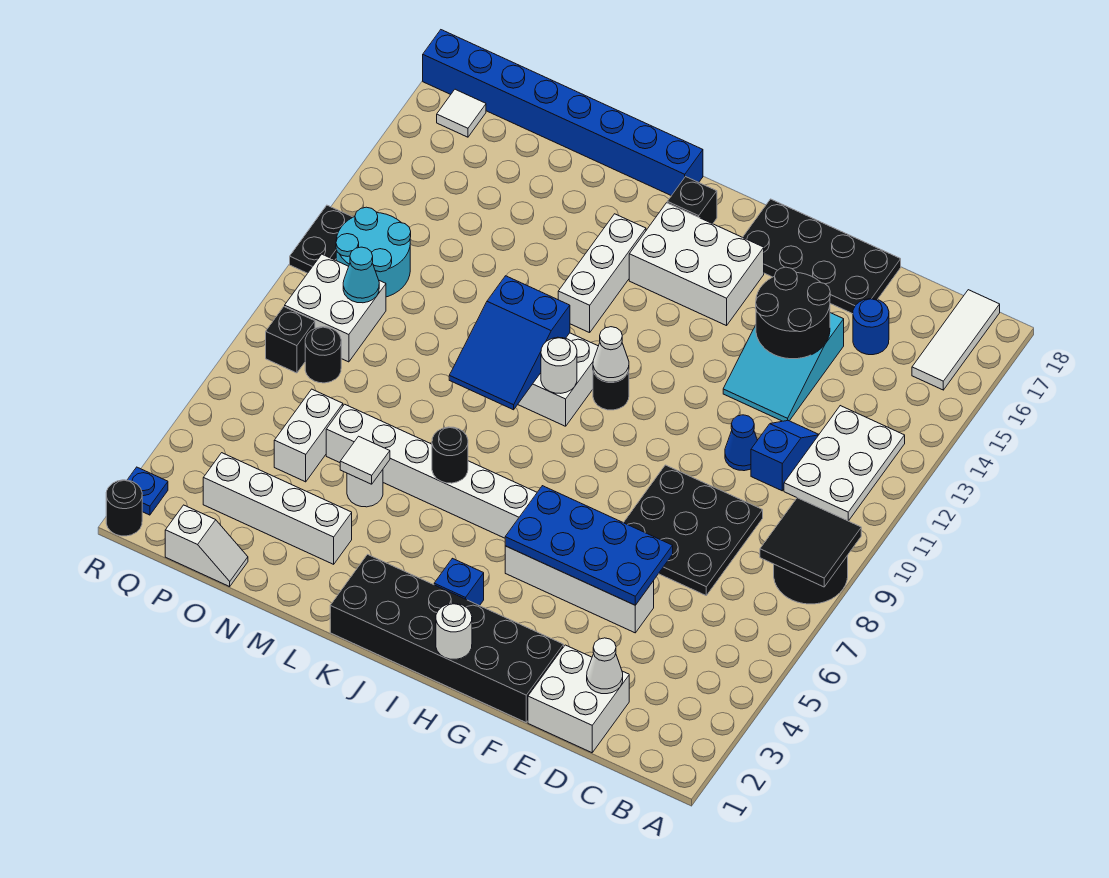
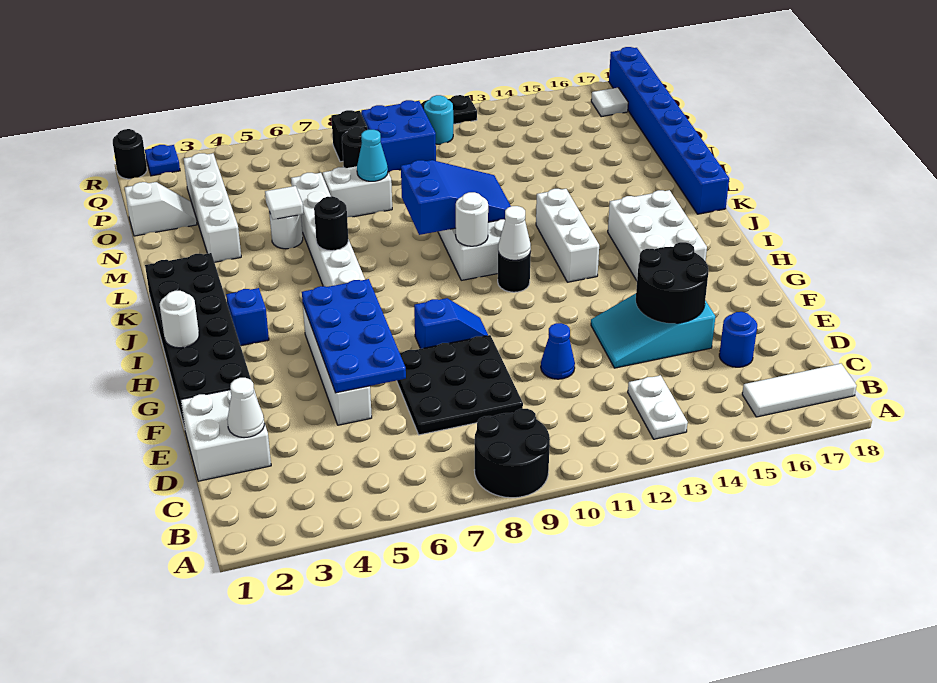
black 2x2 tile [760,498,861,587] -> none
white 2x3 plate [784,406,905,521] -> white 1x2 plate [628,375,688,439]
blue 1x2 slope [751,421,819,491] -> blue 1x2 slope moved to [414,298,488,349]
black 2x4 plate [743,199,901,314] -> none
black 1x1 brick [667,177,717,224] -> none
blue 2x3 slope [449,276,570,410] -> blue 2x3 slope turned to [401,160,511,235]
white 1x3 brick [558,214,646,333] -> white 1x3 brick turned to [536,189,599,282]
white 1x2 slope [165,505,248,587] -> white 1x2 slope turned to [125,182,197,236]
white 1x2 brick [274,389,343,482] -> white 1x2 brick moved to [323,166,392,217]
white 2x2 brick [285,254,386,362] -> blue 2x2 brick [361,100,436,172]
cyan 1x1 cone [343,247,379,303] -> cyan 1x1 cone moved to [357,130,388,181]
cyan 2x2 round brick [336,207,411,297] -> cyan 1x1 round brick [424,95,453,144]

